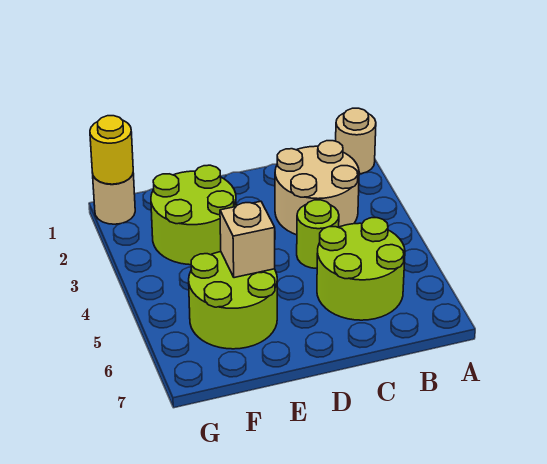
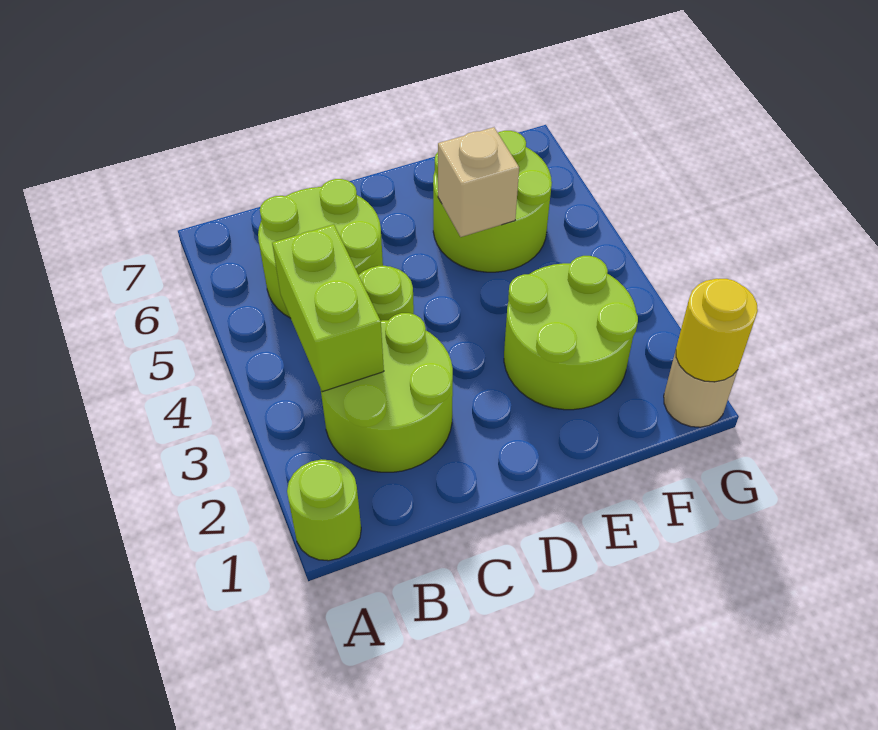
tan 1x1 round brick [336,108,376,174] -> lime 1x1 round brick [287,459,361,561]
tan 2x2 round brick [275,141,359,235] -> lime 2x2 round brick [321,313,453,472]
none -> lime 1x2 brick [272,224,384,392]

